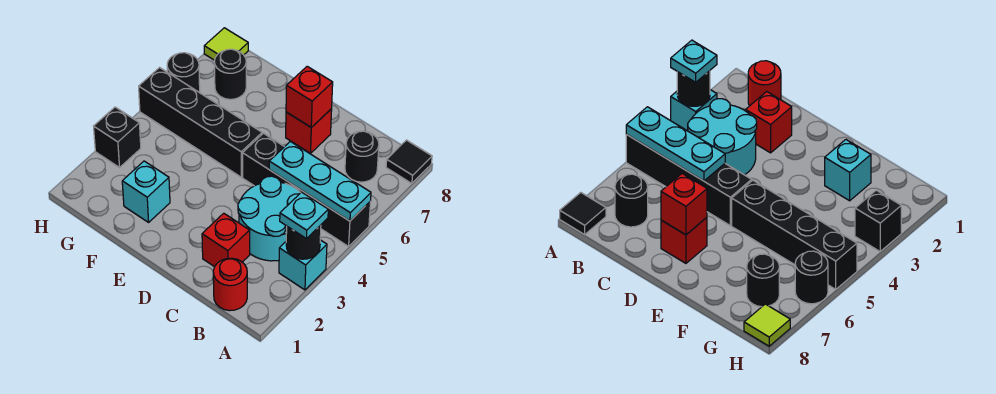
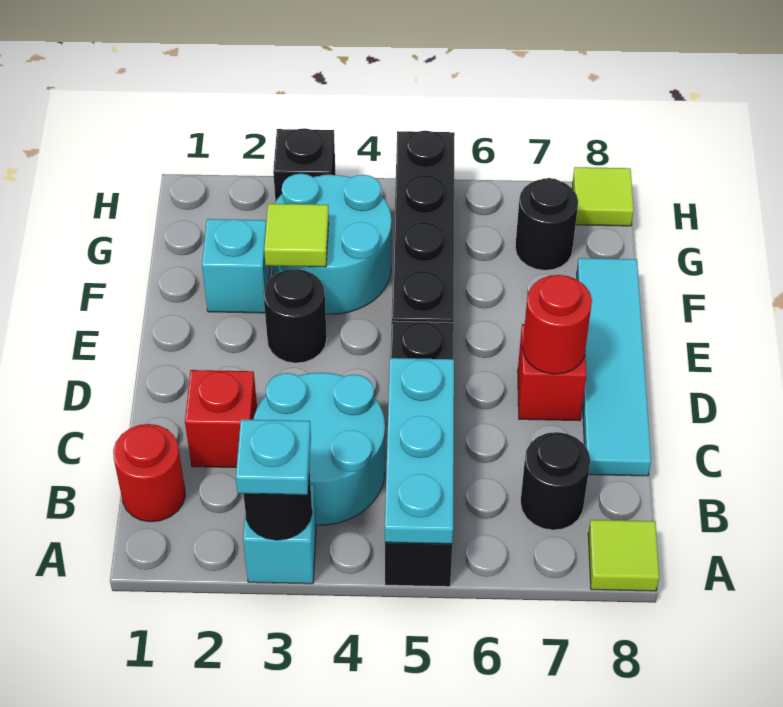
black 1x1 tile [386,140,432,183] -> lime 1x1 tile [588,520,659,591]
none -> cyan 1x4 tile [577,258,651,476]
red 1x1 brick [286,66,333,127] -> red 1x1 round brick [523,275,592,374]
none -> cyan 2x2 round brick [273,174,391,314]
none -> lime 1x1 tile [264,204,329,267]
black 1x1 round brick [167,53,200,92] -> black 1x1 round brick moved to [263,269,327,363]

